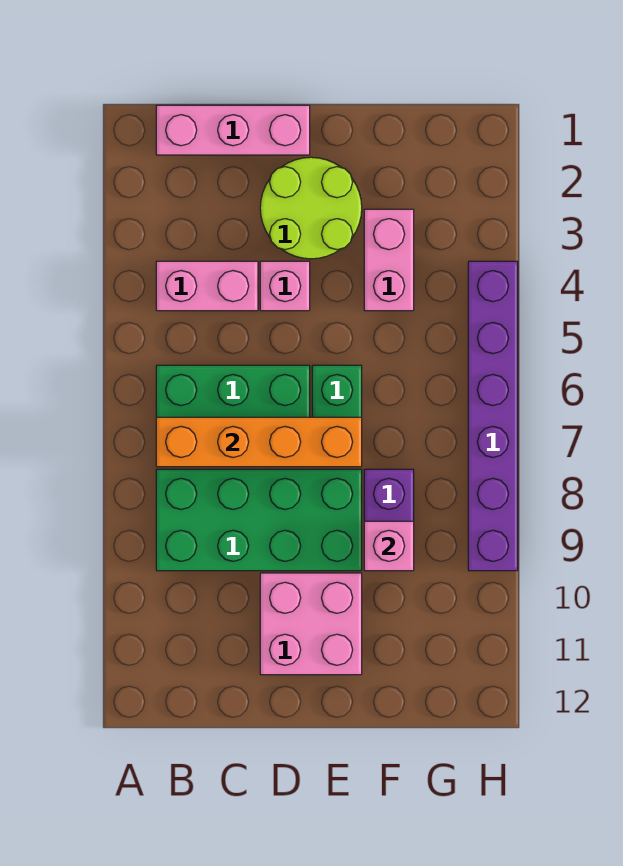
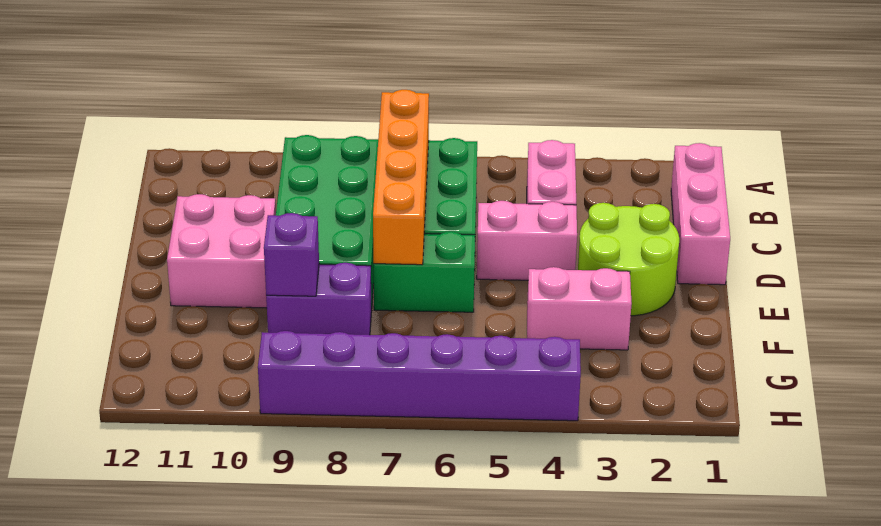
pink 1x1 brick [260,261,310,311] -> pink 1x2 brick [477,201,577,280]
pink 1x1 brick [364,521,414,571] -> purple 1x1 brick [264,213,319,296]

